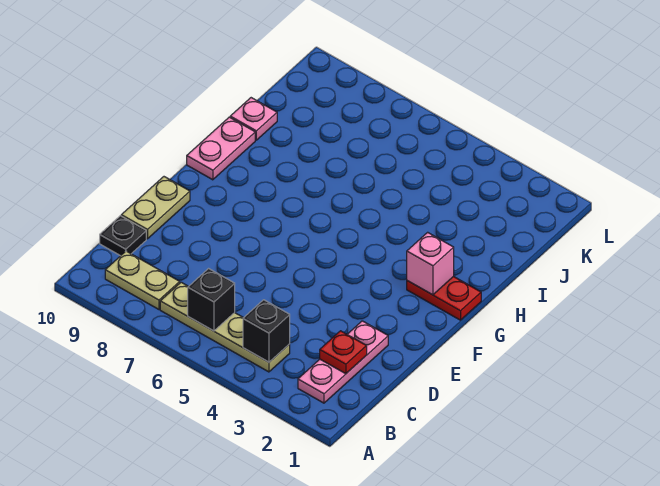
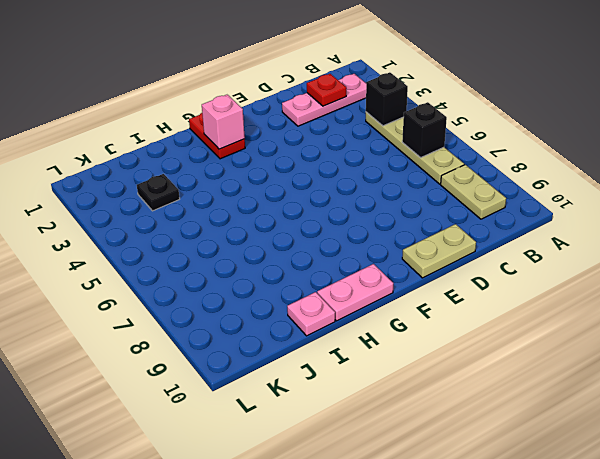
black 1x1 plate [100,216,146,256] -> black 1x1 plate moved to [137,174,180,211]

